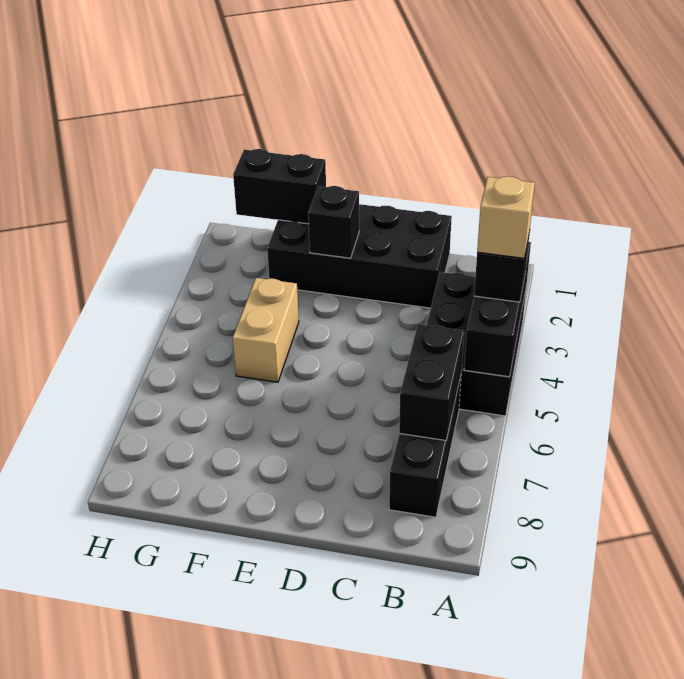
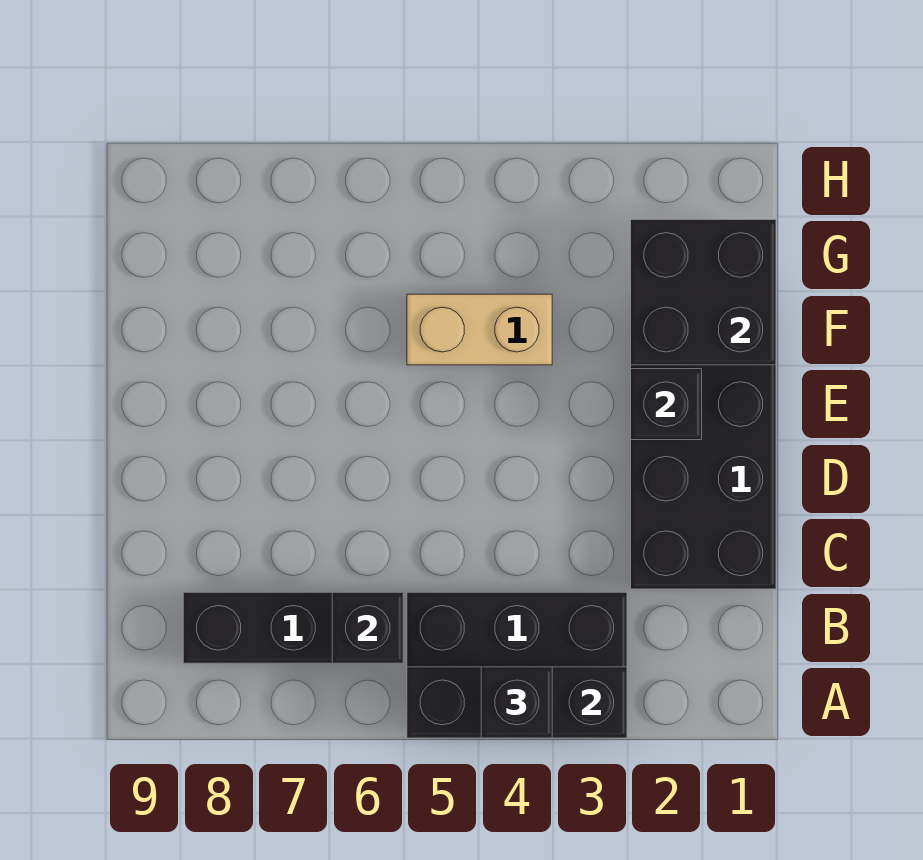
tan 1x1 brick [477,176,535,258] -> none
black 1x2 brick [399,324,464,440] -> black 1x1 brick [332,592,403,663]
black 1x2 brick [233,149,326,224] -> black 2x2 brick [631,220,776,365]

